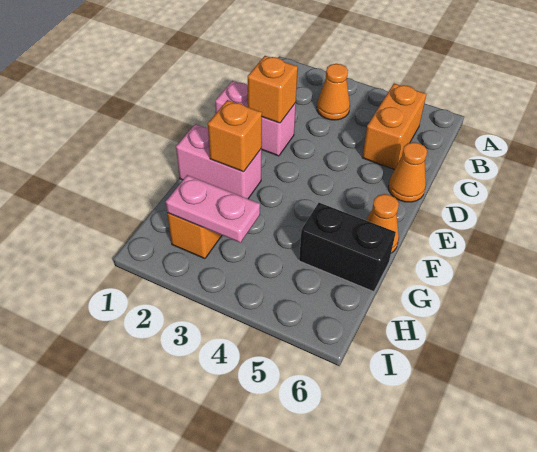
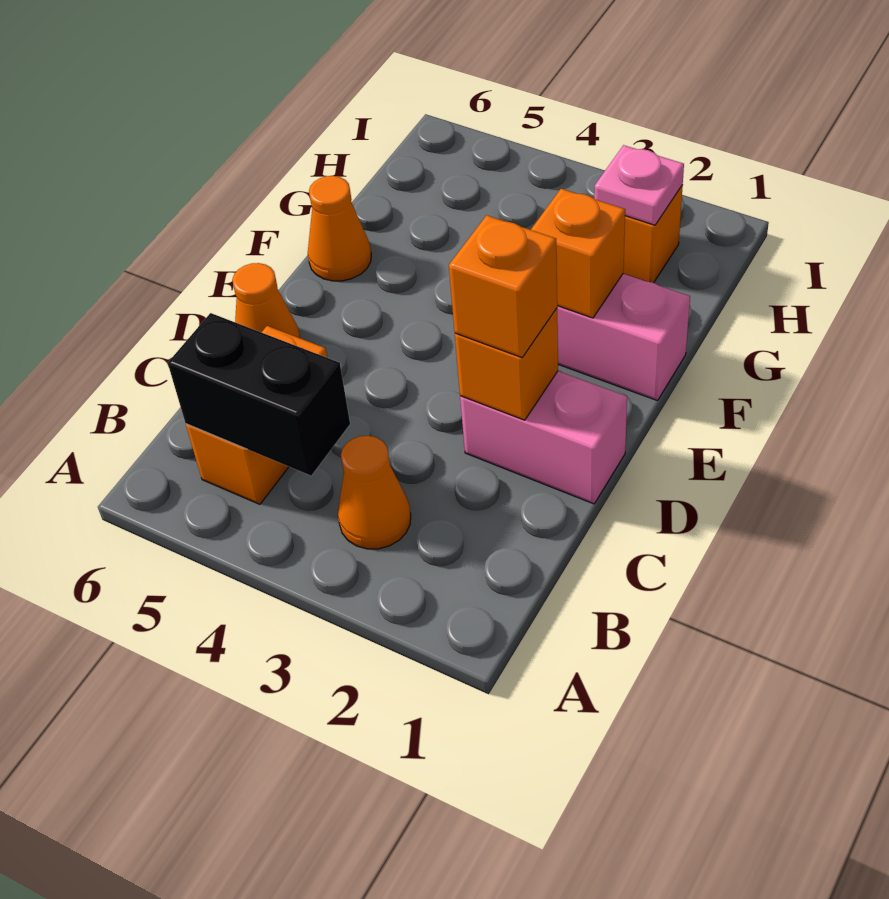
none -> orange 1x1 brick [449,215,557,358]
black 1x2 brick [299,203,396,292] -> black 1x2 brick moved to [168,313,350,476]
pink 1x2 plate [166,175,260,243] -> pink 1x1 plate [594,145,684,225]

